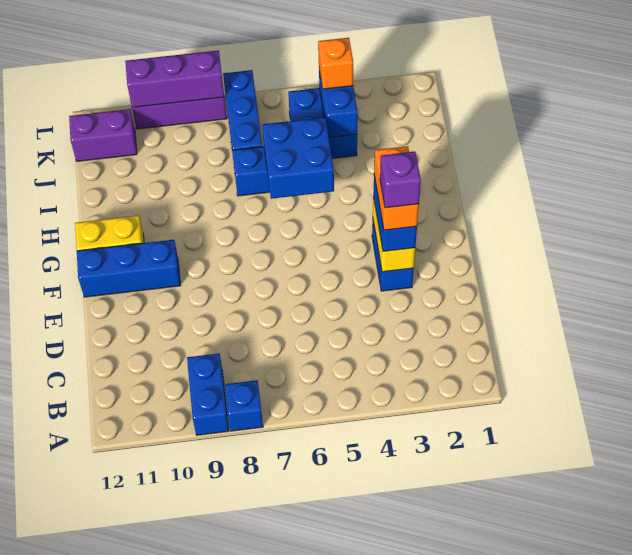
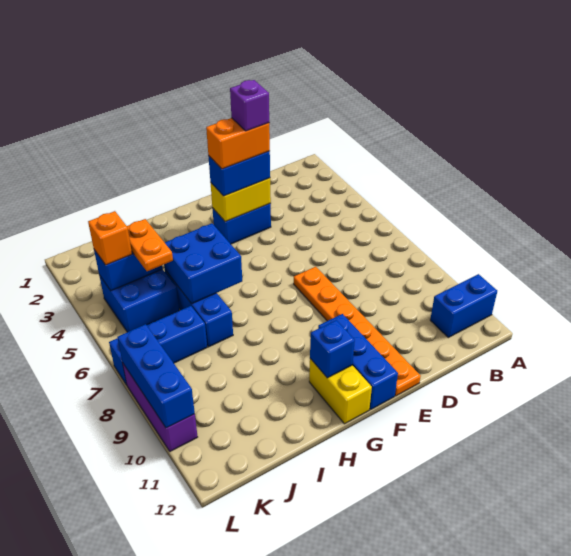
blue 1x1 brick [225,380,263,431] -> blue 1x1 brick moved to [310,320,355,378]
blue 1x2 brick [187,354,229,435] -> blue 1x2 brick moved to [430,274,497,337]
none -> orange 1x6 plate [294,267,421,396]
none -> orange 1x2 plate [127,219,173,271]
purple 1x2 brick [69,109,137,161] -> none
purple 1x3 brick [125,50,224,107] -> blue 1x3 brick [117,324,195,428]

